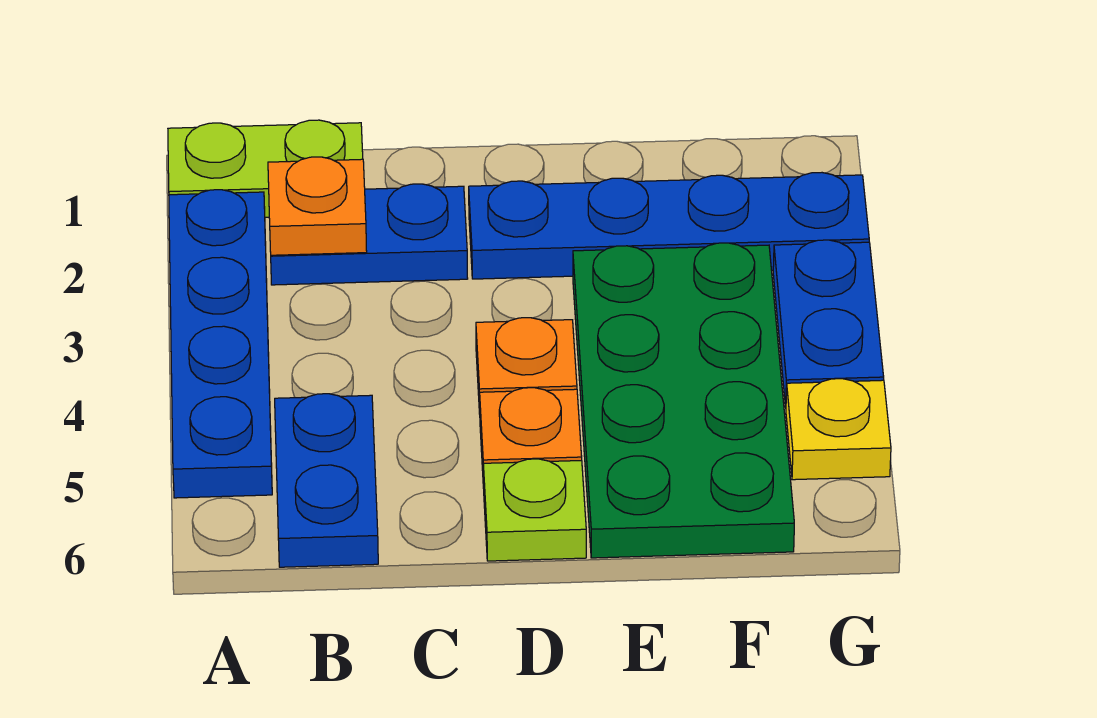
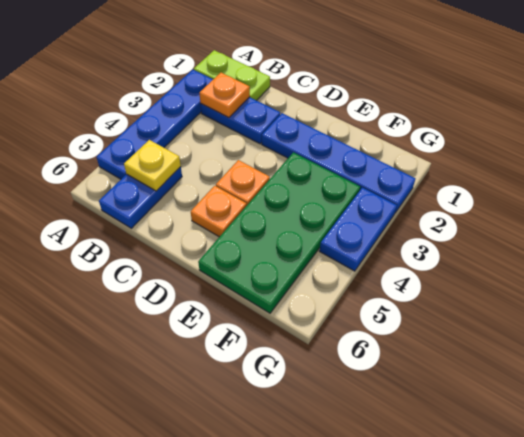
lime 1x1 plate [483,459,586,561] -> none
yellow 1x1 plate [786,379,891,480] -> yellow 1x1 plate moved to [124,140,181,191]

